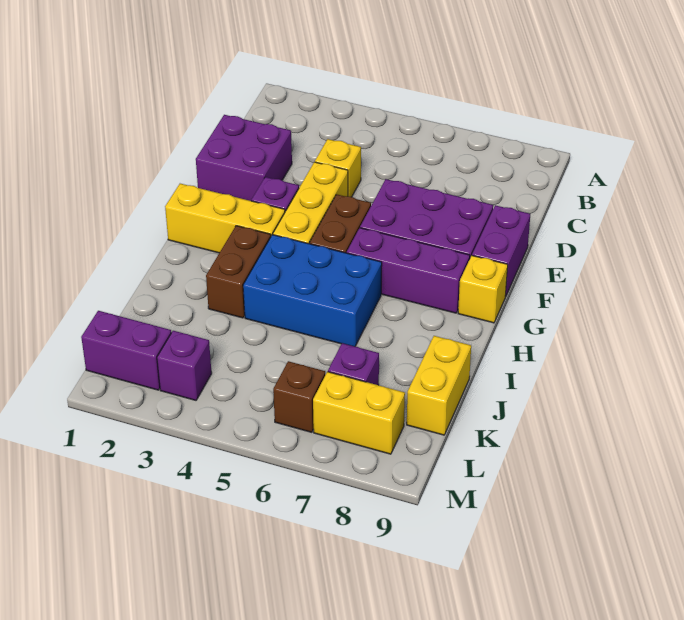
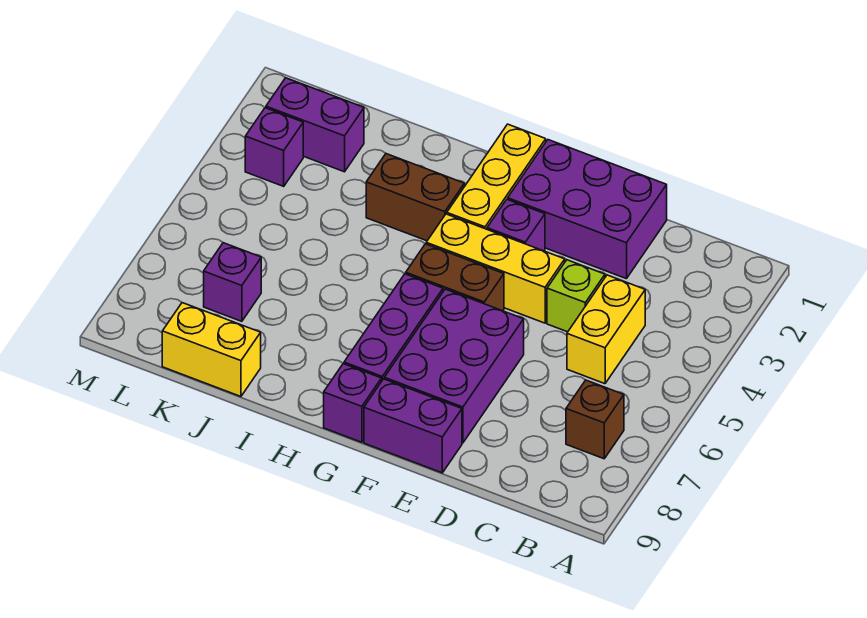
purple 2x2 brick [196,115,292,201] -> purple 2x3 brick [508,140,667,279]
yellow 1x1 brick [315,139,361,197] -> lime 1x1 brick [547,260,605,332]
yellow 1x1 brick [458,256,508,323] -> purple 1x1 brick [324,364,381,442]
blue 2x3 brick [243,235,382,347] -> none
purple 1x2 brick [81,311,171,390] -> purple 1x2 brick turned to [266,78,364,172]
brown 1x1 brick [273,361,325,432] -> brown 1x1 brick moved to [566,380,624,459]
yellow 1x2 brick [313,372,405,454] -> yellow 1x2 brick moved to [567,275,645,384]

